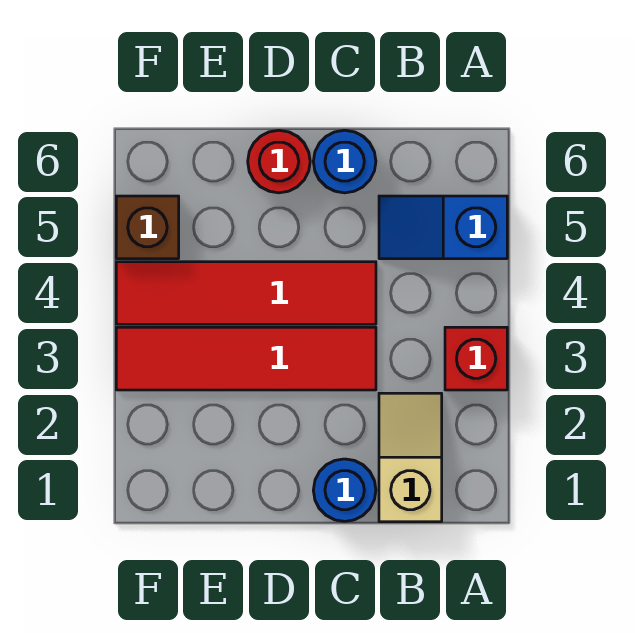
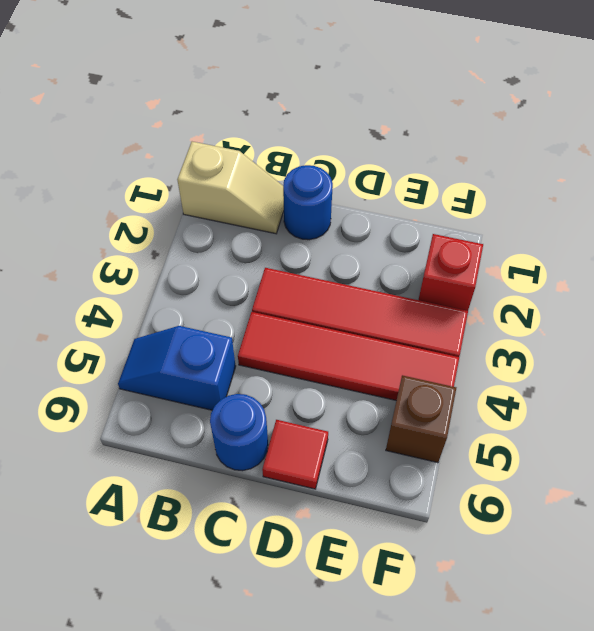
red 1x1 brick [445,327,507,390] -> red 1x1 brick moved to [419,234,483,311]
blue 1x2 slope [379,196,507,259] -> blue 1x2 slope turned to [118,326,236,410]
tan 1x2 slope [379,393,442,522] -> tan 1x2 slope turned to [177,142,284,234]
red 1x1 round brick [248,130,310,193] -> red 1x1 tile [262,420,328,489]

